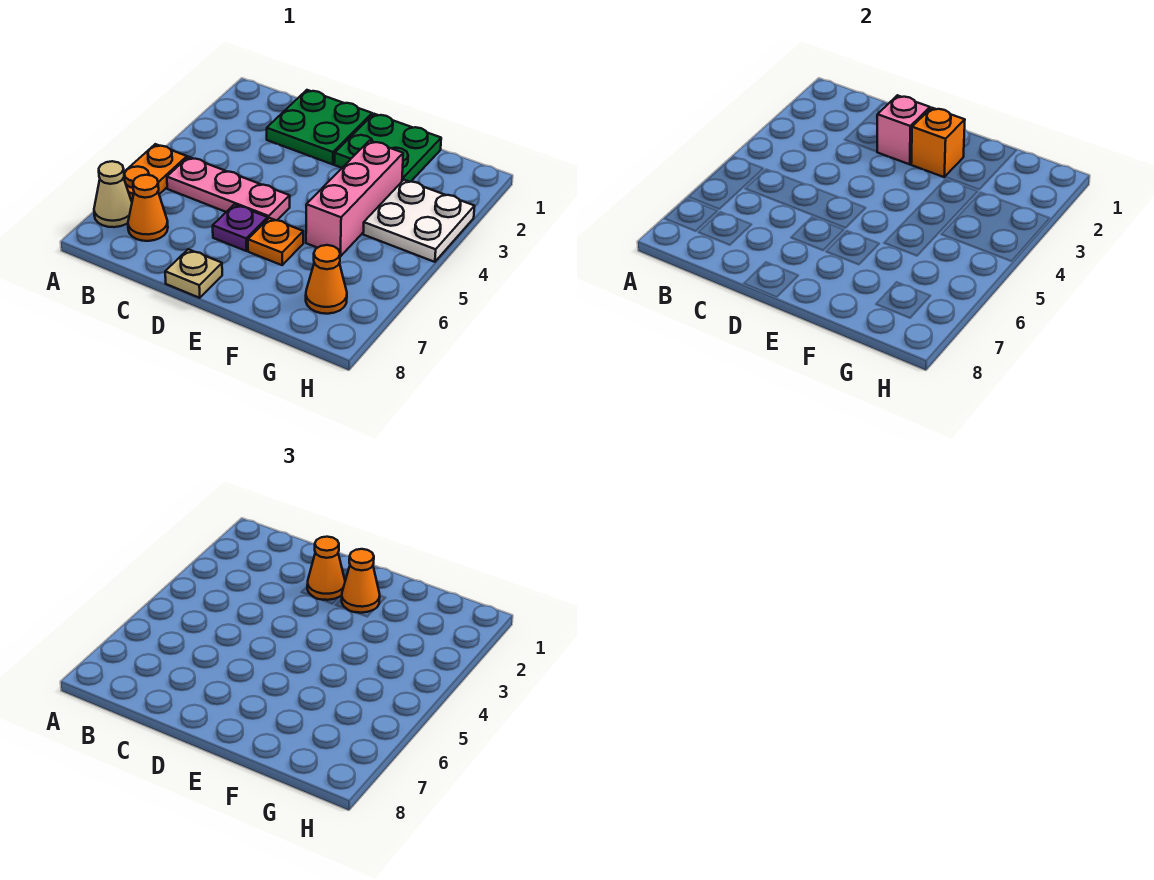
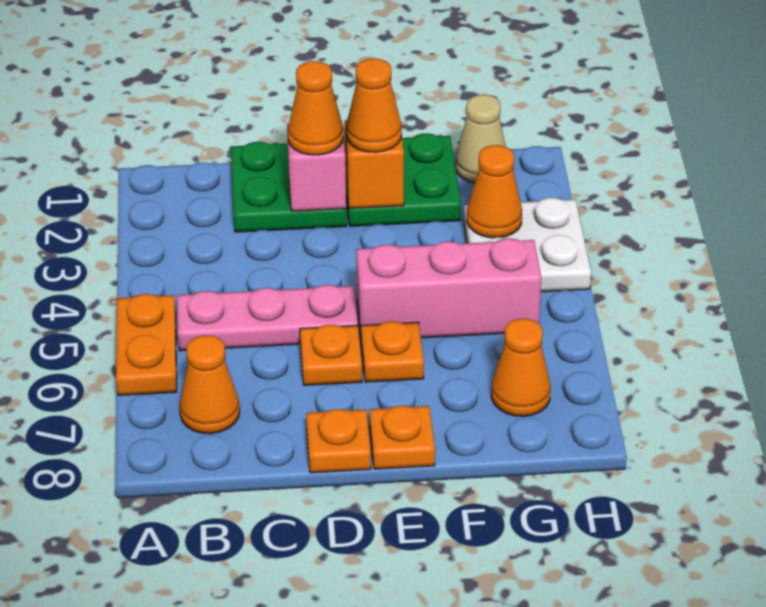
tan 1x1 cone [94,161,132,227] -> tan 1x1 cone moved to [455,95,506,183]
purple 1x1 plate [213,204,268,251] -> orange 1x1 plate [300,325,362,385]
tan 1x1 plate [165,249,222,298] -> orange 1x1 plate [306,409,371,473]
none -> orange 1x1 plate [369,406,435,469]
pink 1x3 brick [306,141,403,256] -> pink 1x3 brick turned to [356,238,541,338]
none -> orange 1x1 cone [467,145,522,238]

